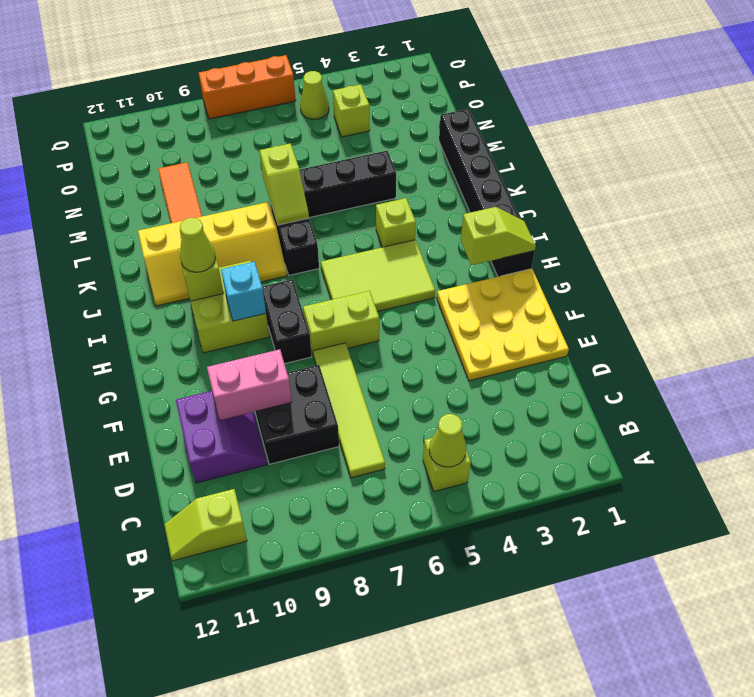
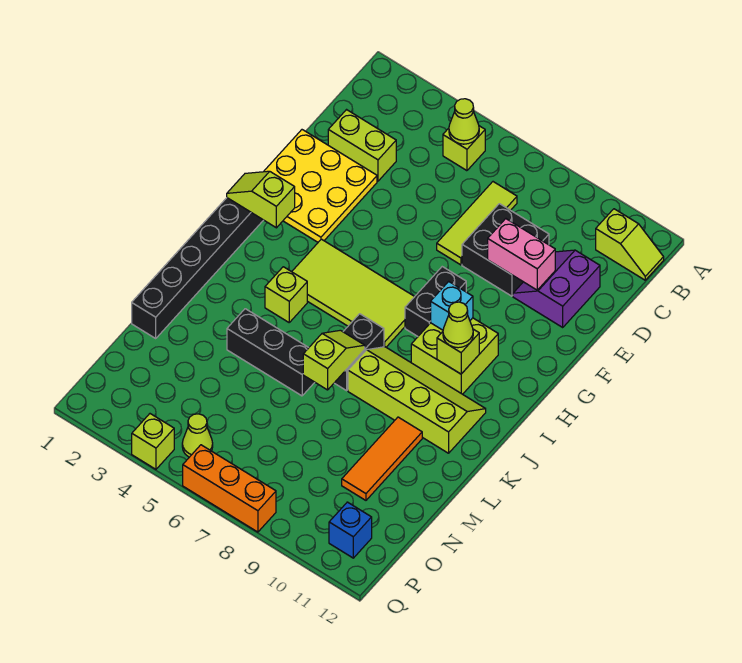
lime 1x4 tile [313,343,385,478] -> lime 1x3 tile [437,182,517,265]
lime 1x2 brick [303,291,379,356] -> lime 1x2 brick moved to [328,110,396,181]
lime 2x3 tile [321,240,435,312] -> lime 2x4 tile [292,239,415,347]
yellow 2x4 slope [138,202,287,306] -> lime 2x4 slope [348,347,486,453]
lime 1x1 brick [333,85,370,137] -> lime 1x1 brick moved to [132,414,174,469]
none -> blue 1x1 brick [329,502,372,558]

